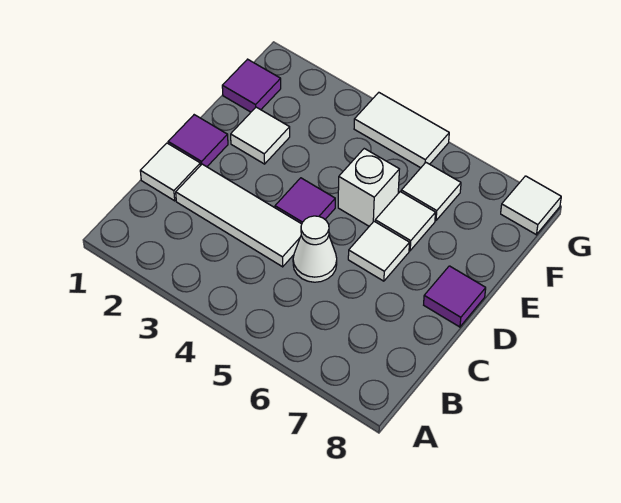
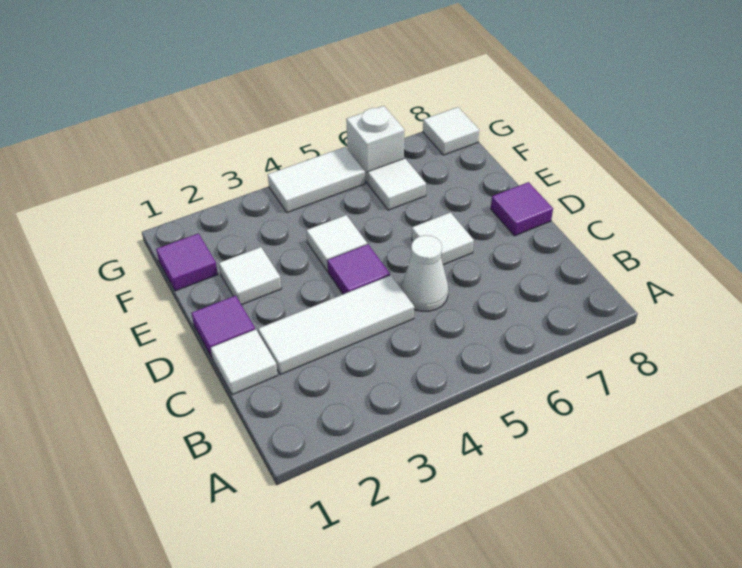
white 1x1 brick [338,149,399,226] -> white 1x1 brick moved to [346,106,404,183]
white 1x1 tile [375,192,436,250] -> white 1x1 tile moved to [306,215,367,271]

